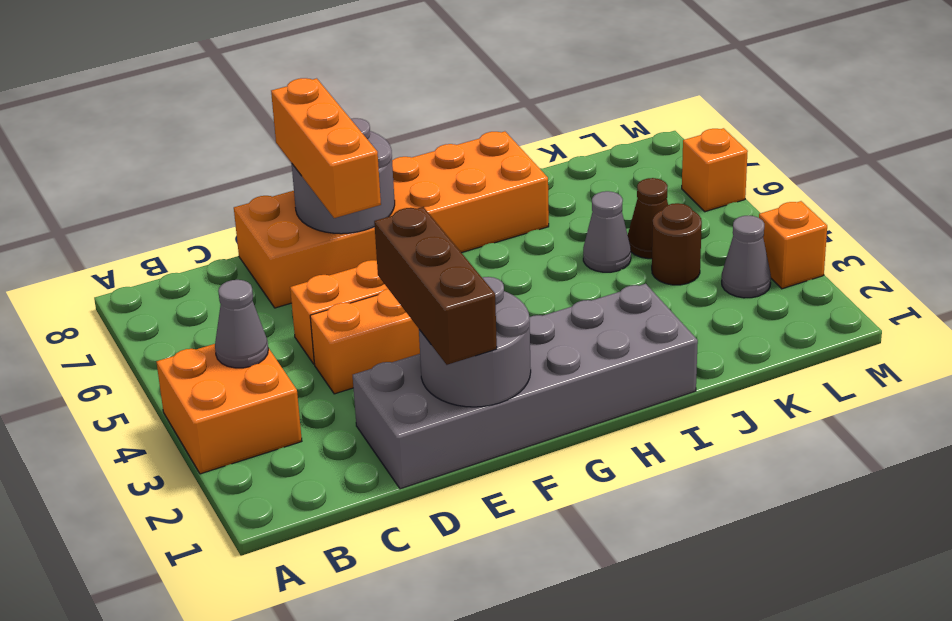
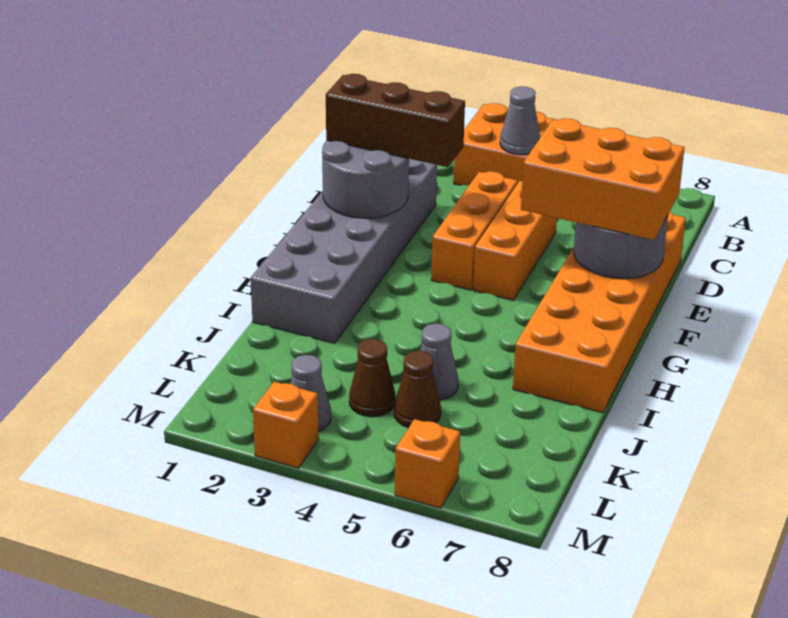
orange 1x3 brick [271,78,381,218] -> orange 2x3 brick [521,118,685,240]
brown 1x1 round brick [652,203,702,285] -> brown 1x1 cone [349,339,395,417]

